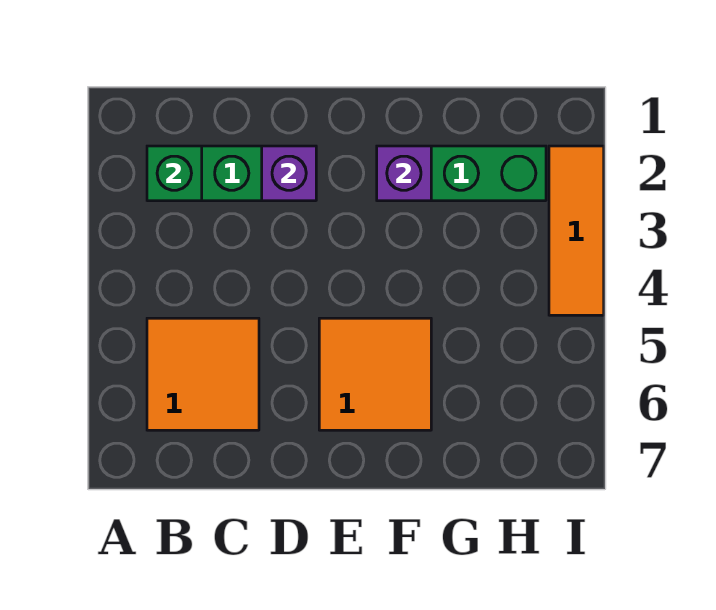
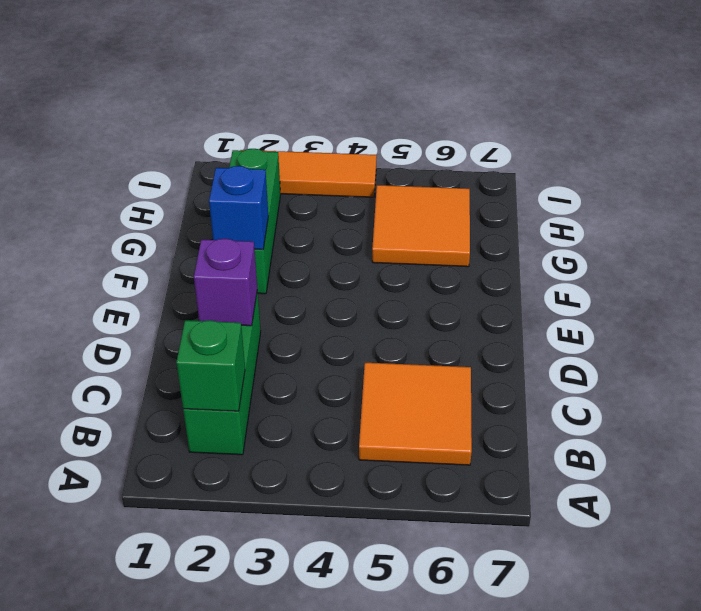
orange 2x2 tile [319,318,431,430] -> orange 2x2 tile moved to [372,185,470,267]
purple 1x1 brick [377,146,431,201] -> blue 1x1 brick [209,166,268,250]

